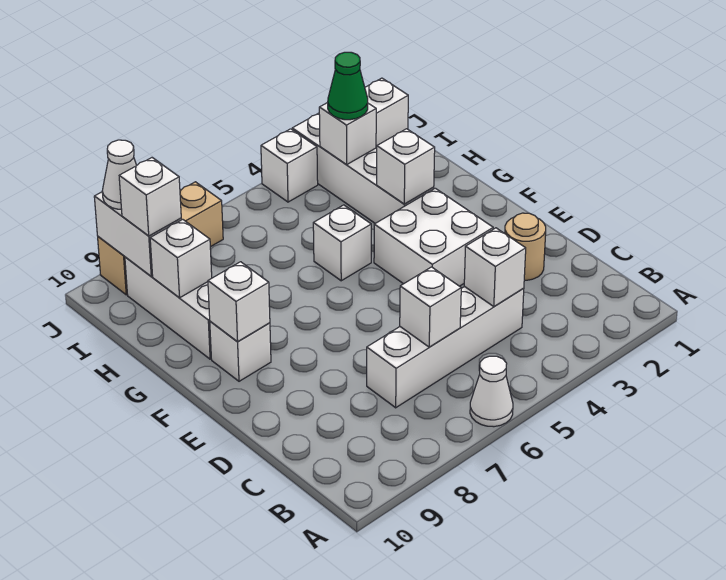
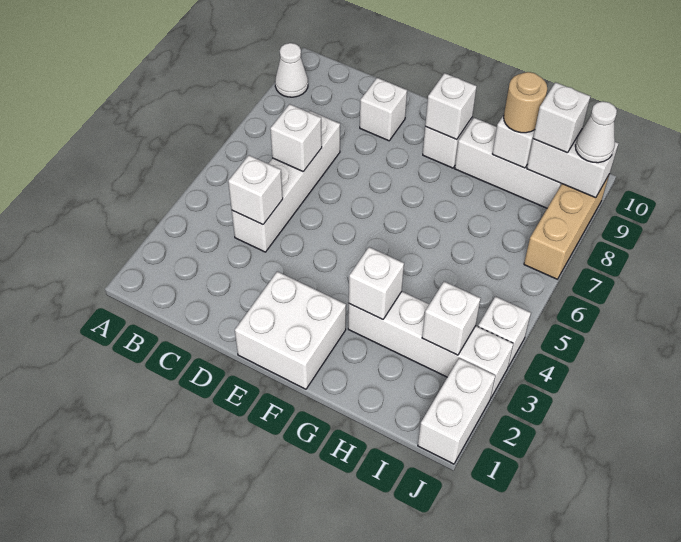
white 1x1 cone [470,356,513,427] -> white 1x1 cone moved to [275,43,308,97]
tan 1x1 round brick [505,213,546,280] -> tan 1x1 round brick moved to [504,72,547,133]
white 2x2 brick [374,188,493,286] -> white 2x2 brick moved to [235,271,346,389]
white 1x1 brick [313,205,371,281] -> white 1x1 brick moved to [360,78,407,141]
green 1x1 cone [328,52,368,120] -> none

